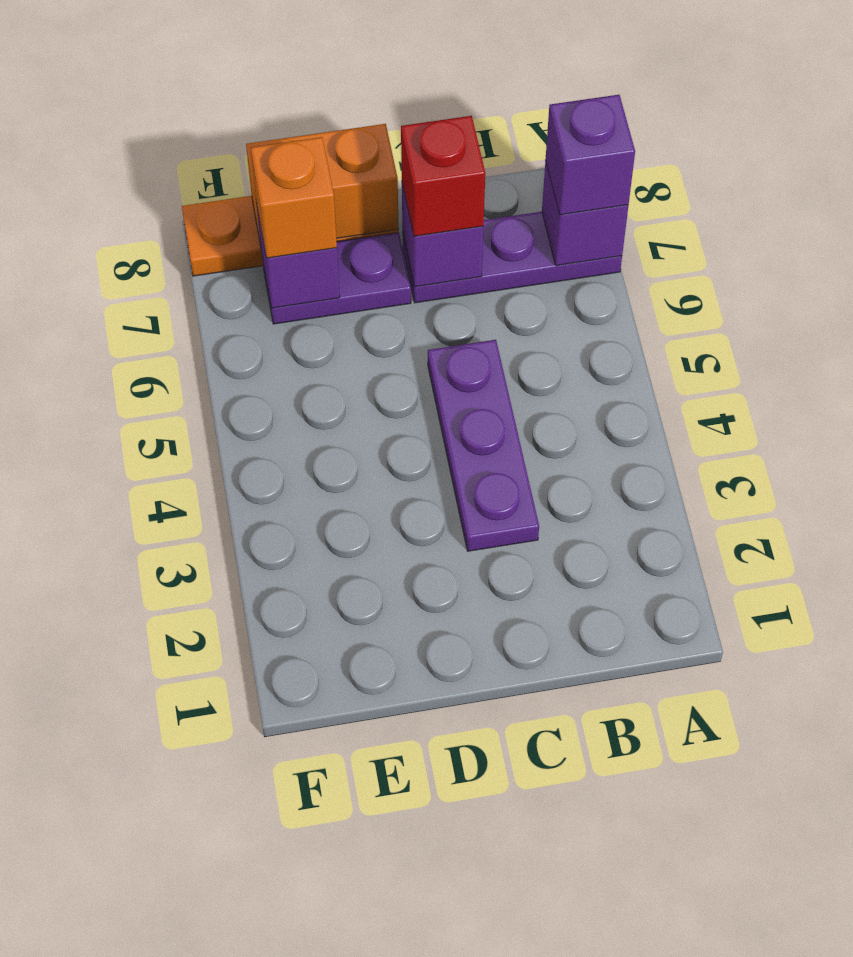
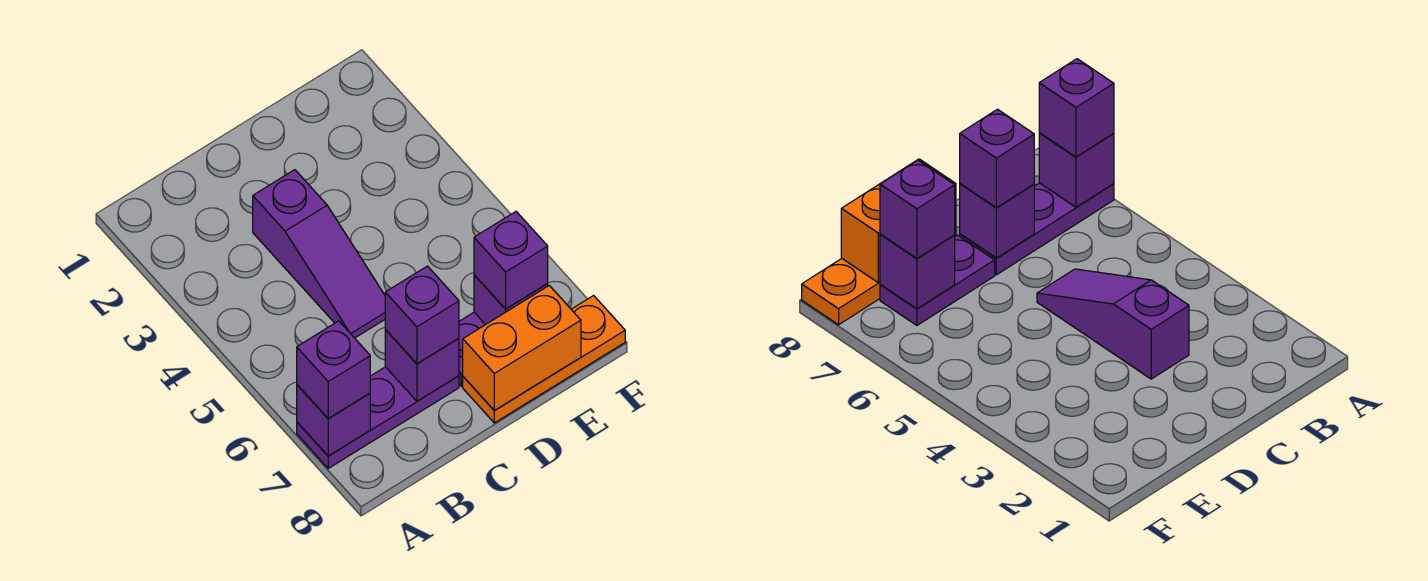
purple 1x3 plate [428,340,539,551] -> purple 1x3 slope [253,170,385,338]
red 1x1 brick [401,116,485,236] -> purple 1x1 brick [385,266,459,364]
orange 1x1 brick [251,137,337,258] -> purple 1x1 brick [474,212,548,309]

